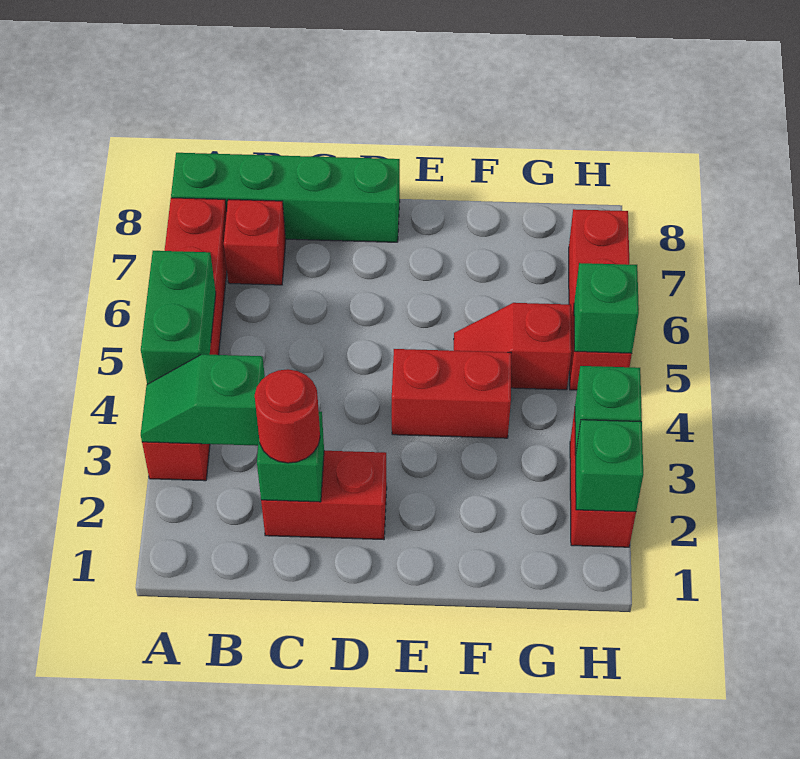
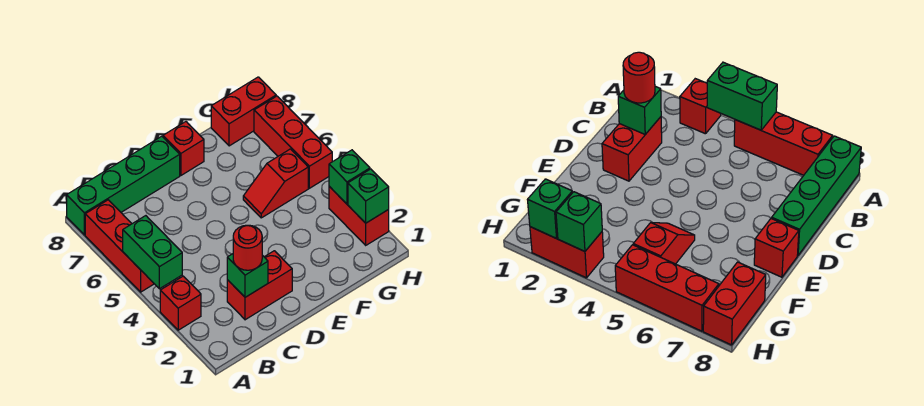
green 1x2 slope [141,354,265,446] -> none
red 1x1 brick [224,199,286,285] -> red 1x1 brick moved to [163,122,204,175]
red 1x2 brick [392,349,511,438] -> red 1x2 brick moved to [211,77,276,146]
green 1x1 brick [574,263,639,353] -> none

